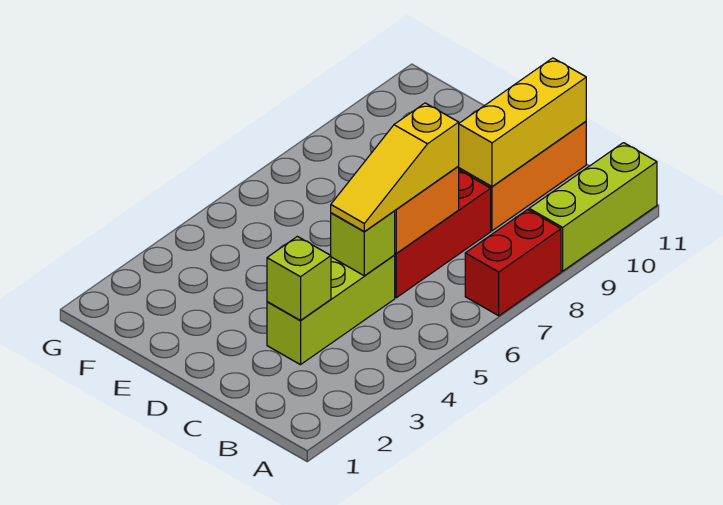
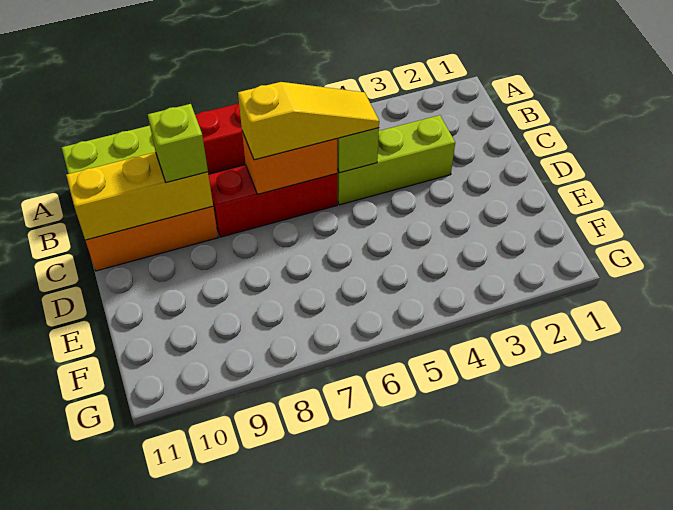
lime 1x1 brick [267,236,331,320] -> lime 1x1 brick moved to [148,104,208,183]

